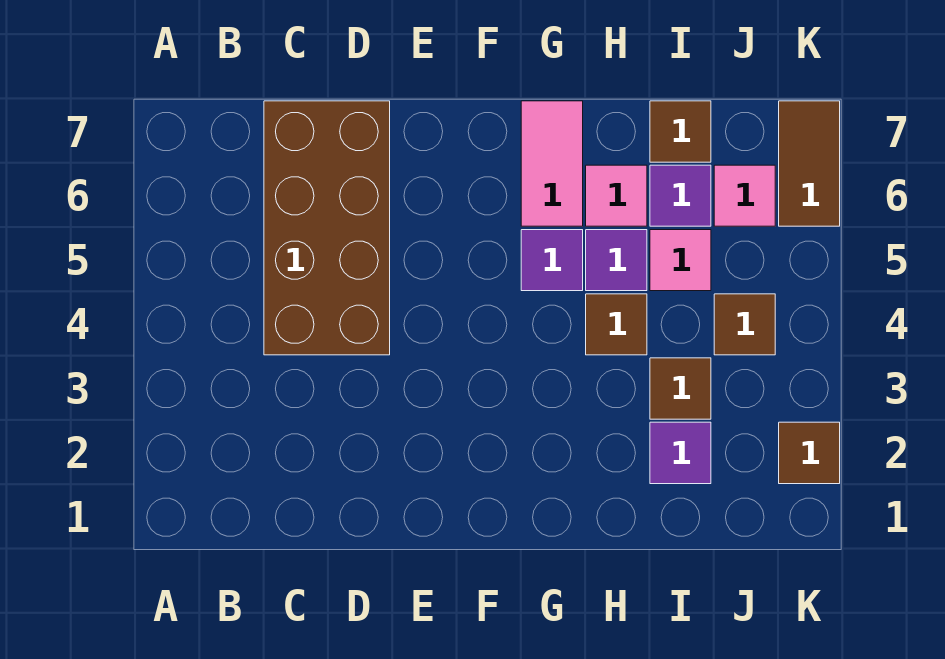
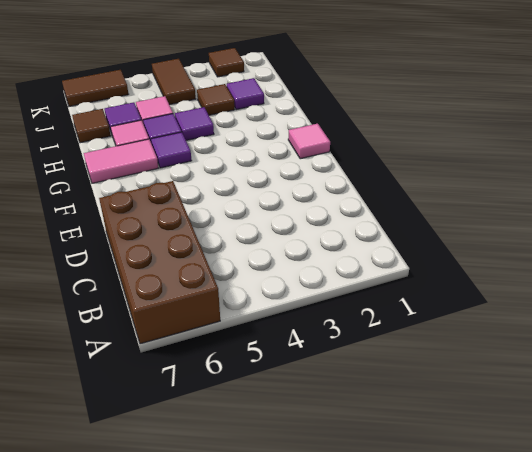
brown 2x4 brick [264,101,390,355] -> brown 2x4 brick turned to [99,181,220,344]
brown 1x1 tile [586,294,647,355] -> purple 1x1 tile [175,107,214,140]
brown 1x1 tile [714,294,775,355] -> brown 1x2 tile [152,59,196,105]
pink 1x1 tile [714,165,775,226] -> pink 1x1 tile moved to [288,124,330,159]

